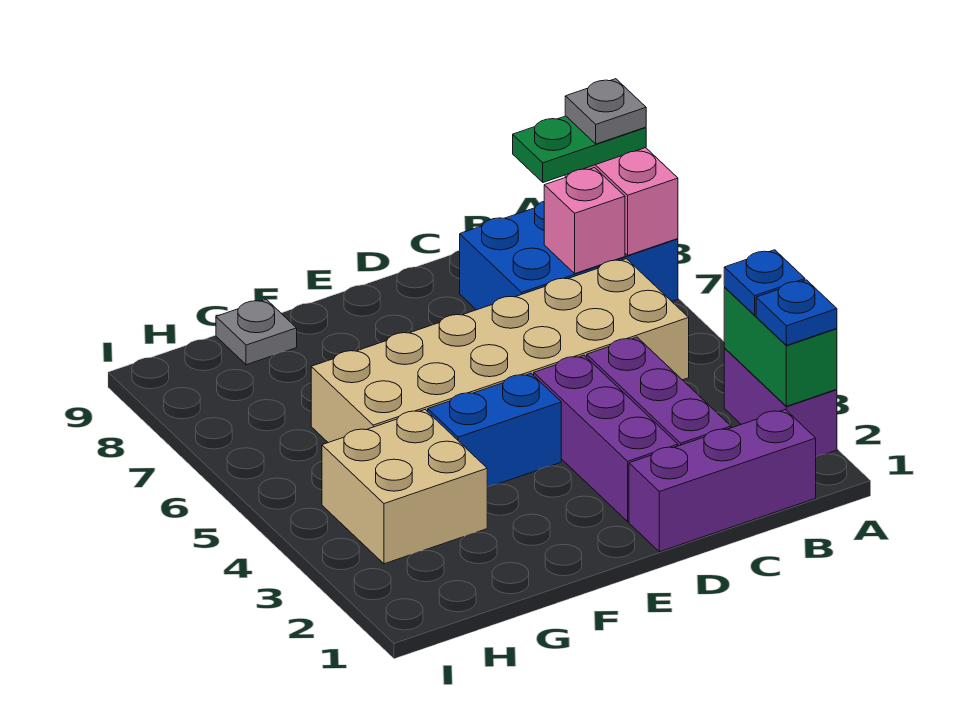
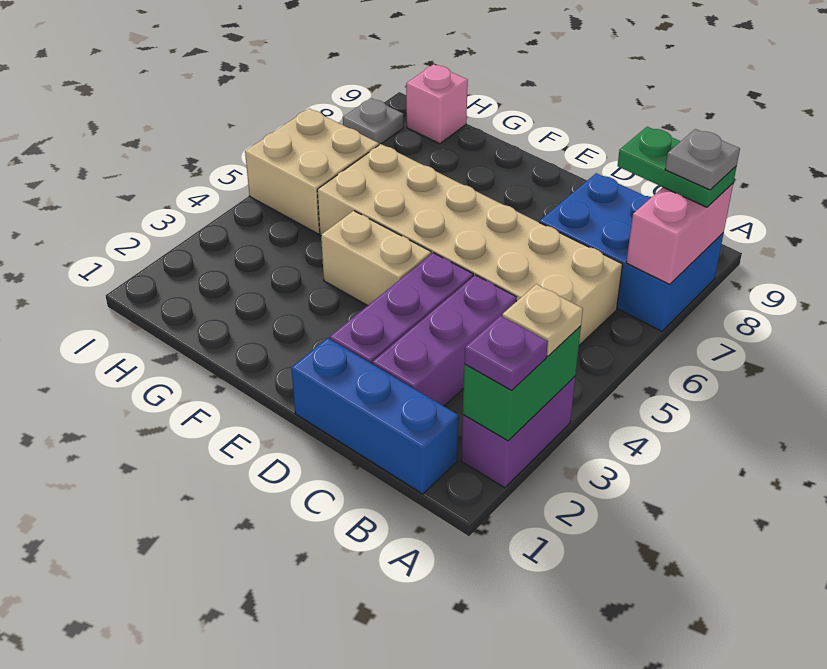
blue 1x1 plate [756,280,837,345] -> purple 1x1 plate [464,316,548,390]
blue 1x1 plate [724,250,805,315] -> tan 1x1 plate [502,284,583,356]
purple 1x3 brick [629,410,816,552] -> blue 1x3 brick [291,338,459,494]
pink 1x1 brick [544,168,625,273] -> pink 1x1 brick moved to [406,64,468,144]
blue 1x2 brick [428,373,561,487] -> tan 1x2 brick [321,211,431,306]
tan 2x2 brick [322,410,487,564] -> tan 2x2 brick moved to [245,109,379,234]
grey 1x1 plate [216,299,297,365] -> grey 1x1 plate moved to [343,98,404,145]

